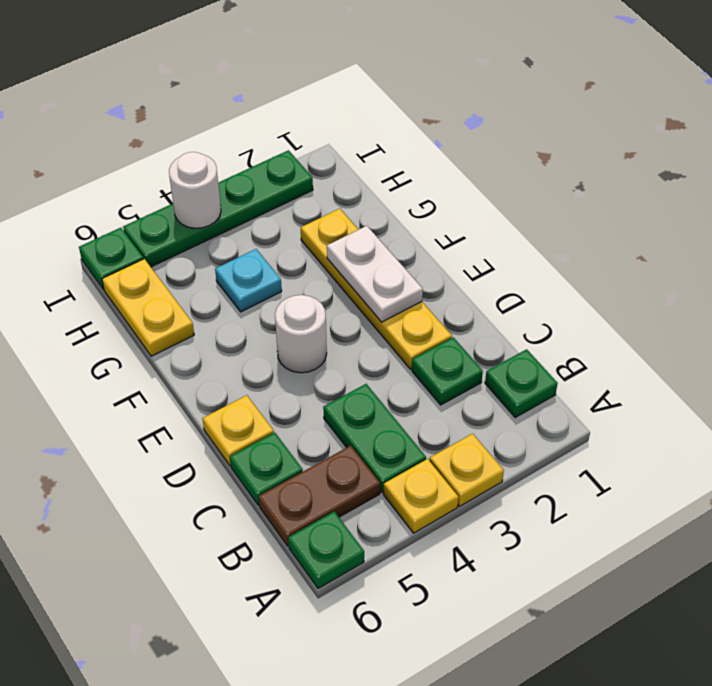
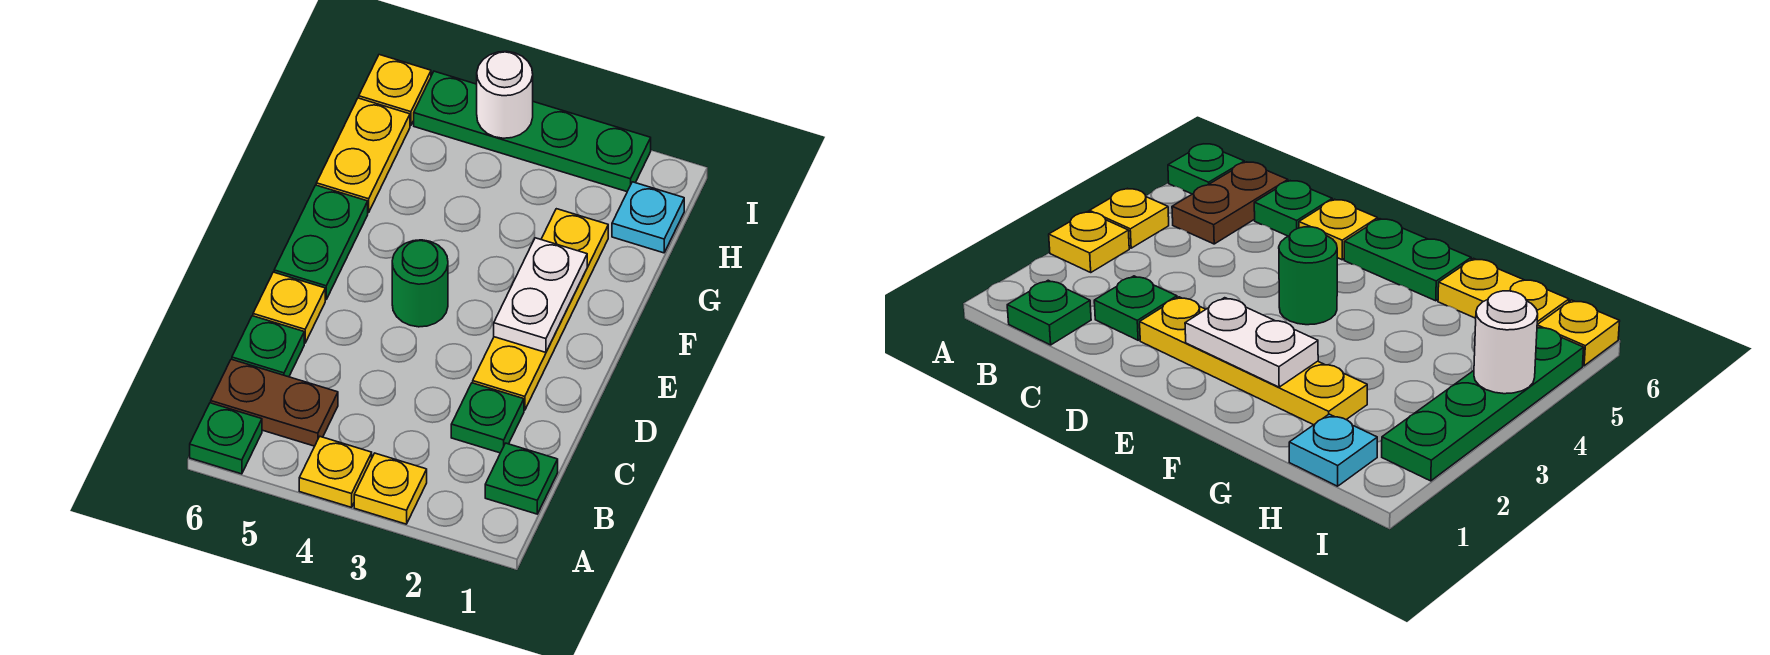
green 1x2 plate [323,384,426,493] -> green 1x2 plate moved to [274,185,368,300]
white 1x1 round brick [275,295,327,373] -> green 1x1 round brick [392,240,448,327]
cyan 1x1 plate [215,249,282,312] -> cyan 1x1 plate moved to [612,182,684,253]
green 1x1 plate [79,228,143,289] -> yellow 1x1 plate [359,55,431,126]

